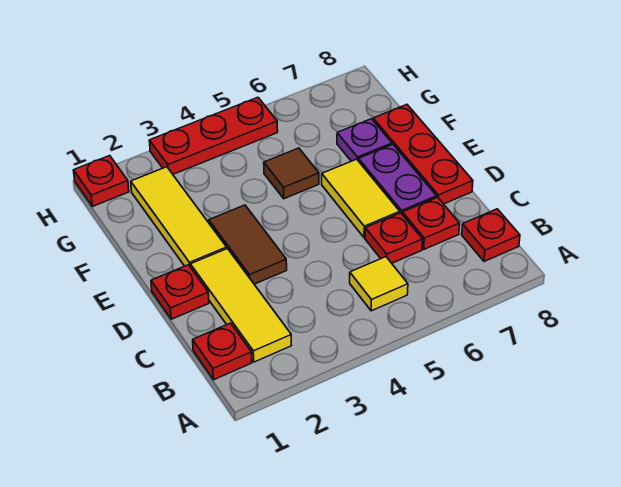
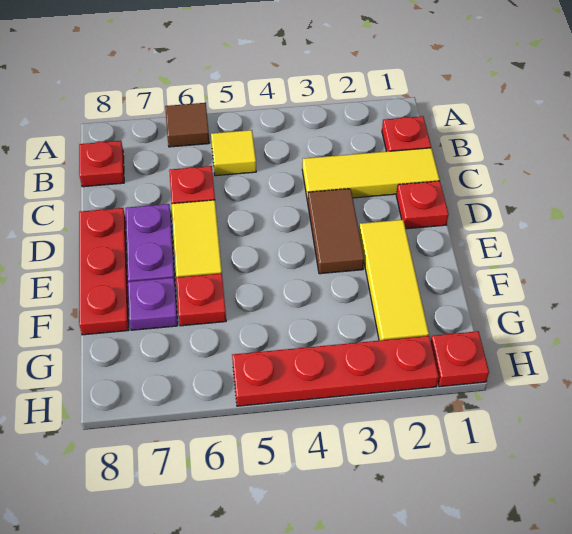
yellow 1x3 tile [190,249,291,362] -> yellow 1x3 tile turned to [302,148,440,201]
red 1x1 plate [403,197,460,249] -> red 1x1 plate moved to [176,273,226,326]
brown 1x1 tile [264,148,319,199] -> brown 1x1 tile moved to [165,103,210,147]
red 1x3 plate [149,97,278,174] -> red 1x4 plate [232,336,439,406]

